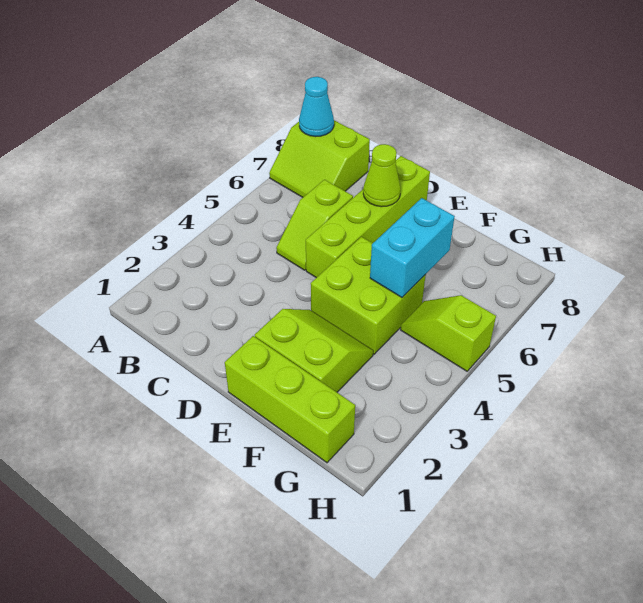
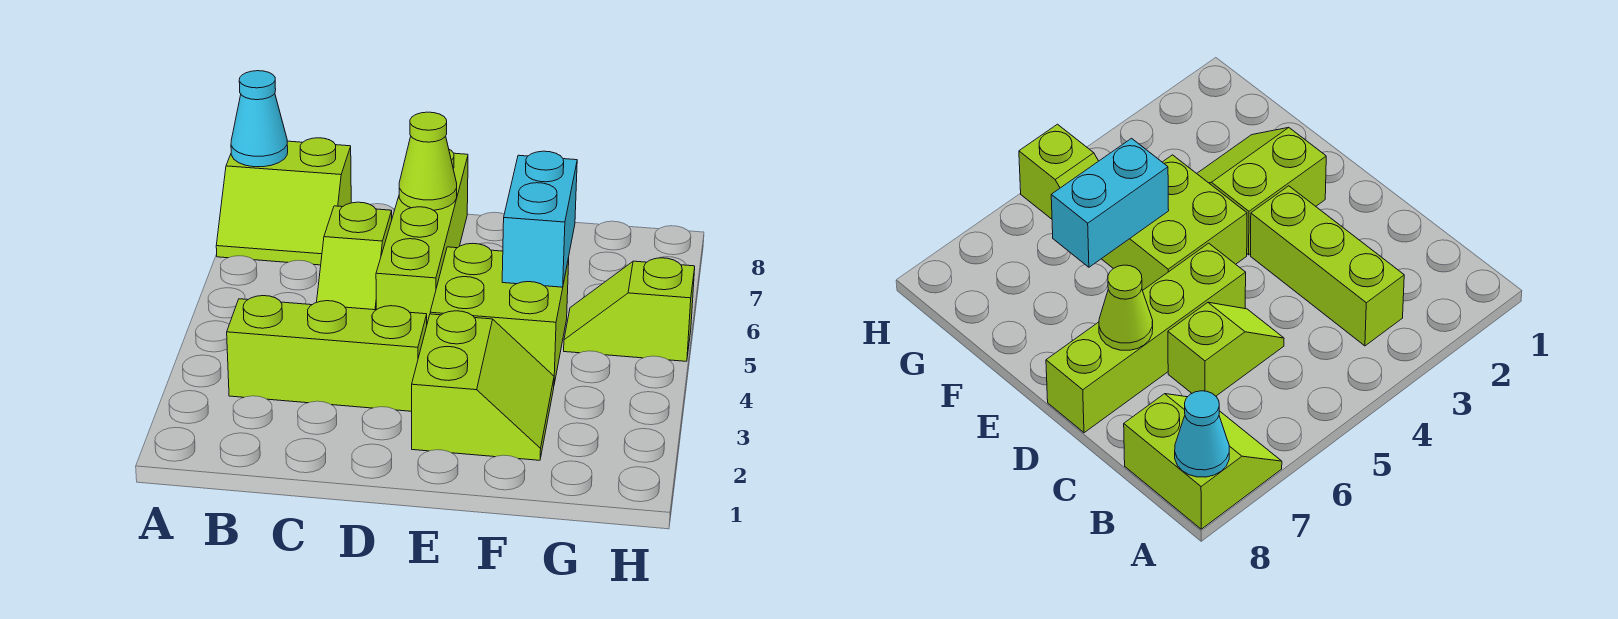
lime 1x3 brick [225,336,355,463] -> lime 1x3 brick moved to [227,296,427,411]
lime 2x2 slope [255,309,373,392] -> lime 2x2 slope turned to [412,311,554,460]

